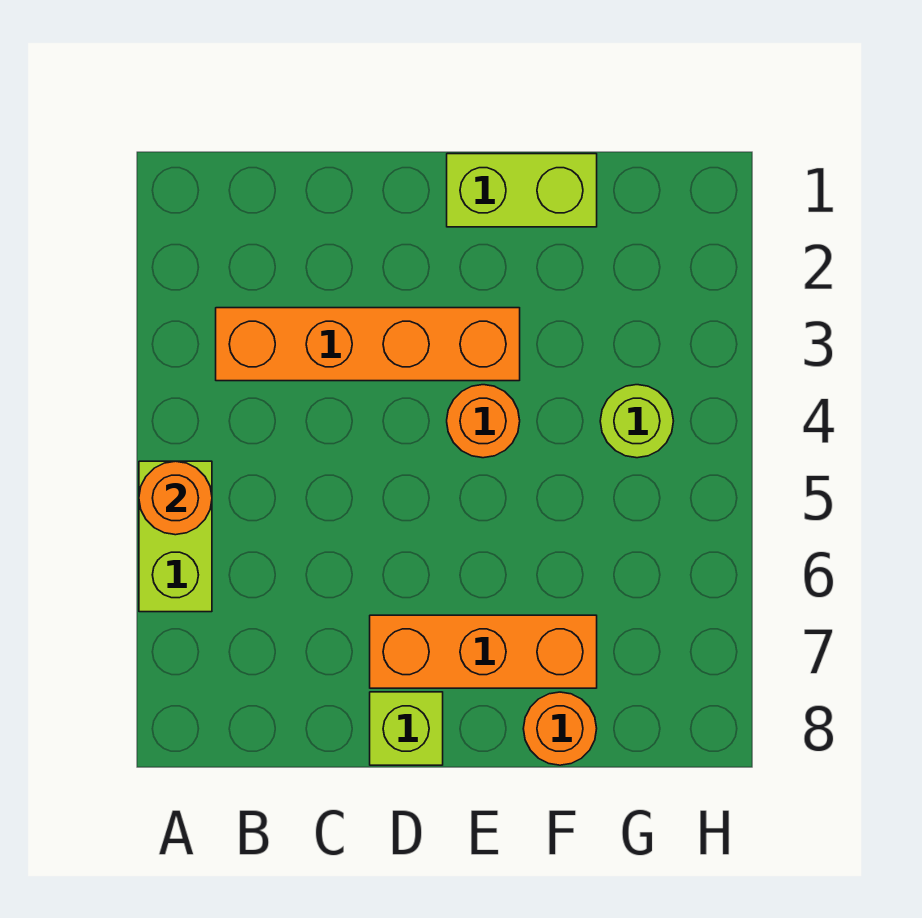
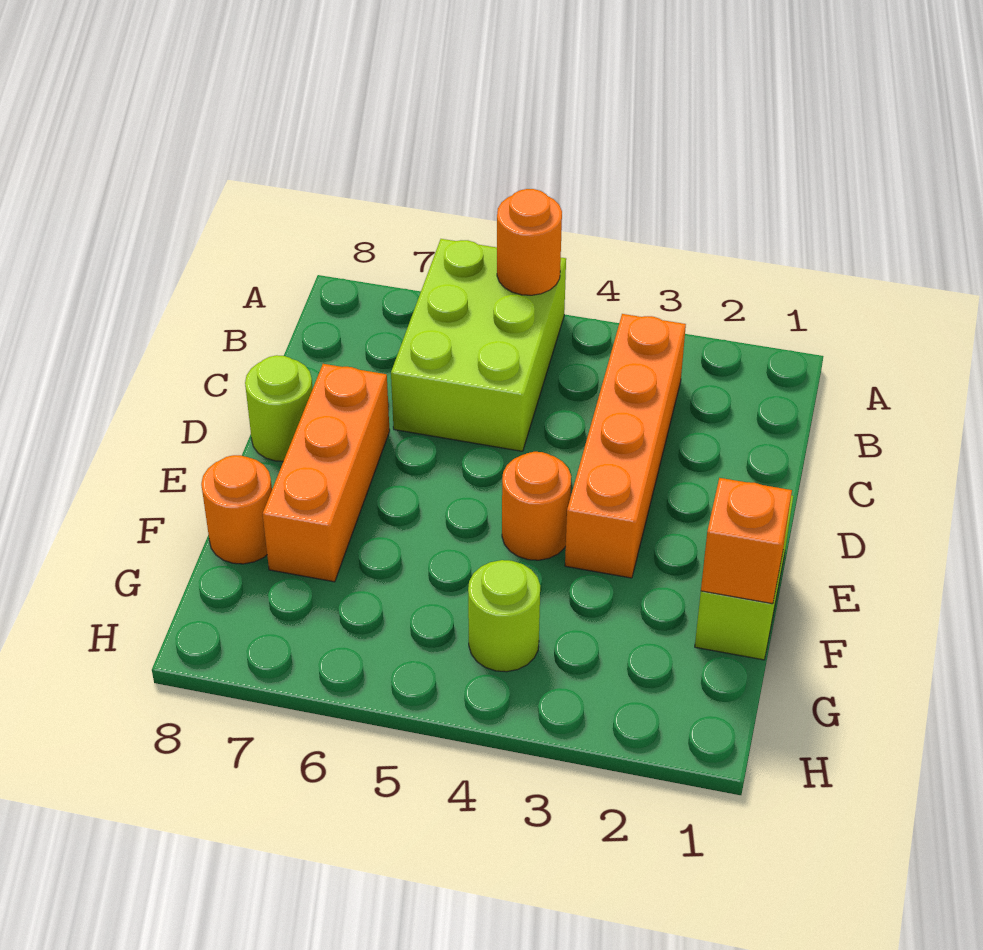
lime 1x2 brick [139,461,212,612] -> lime 2x3 brick [391,239,566,451]
lime 1x1 brick [370,692,443,765] -> lime 1x1 round brick [245,355,313,461]
none -> orange 1x1 brick [701,478,792,604]

